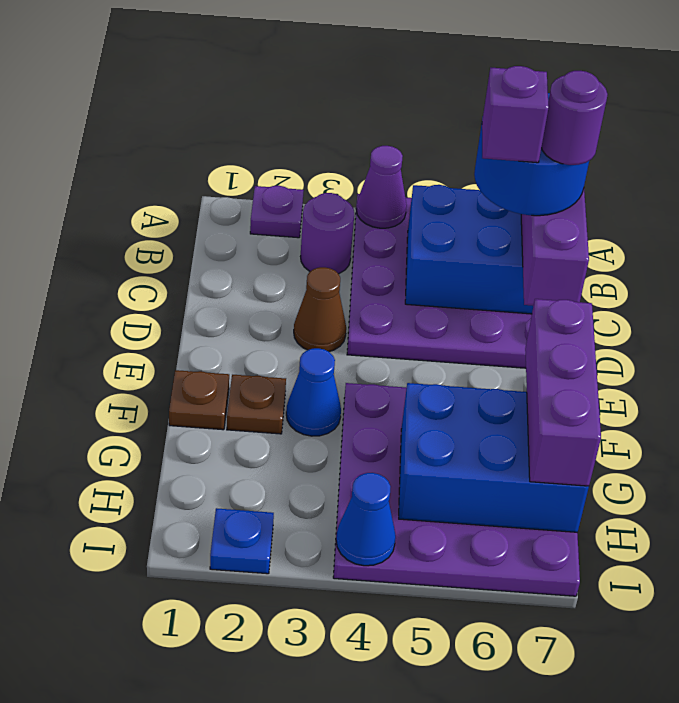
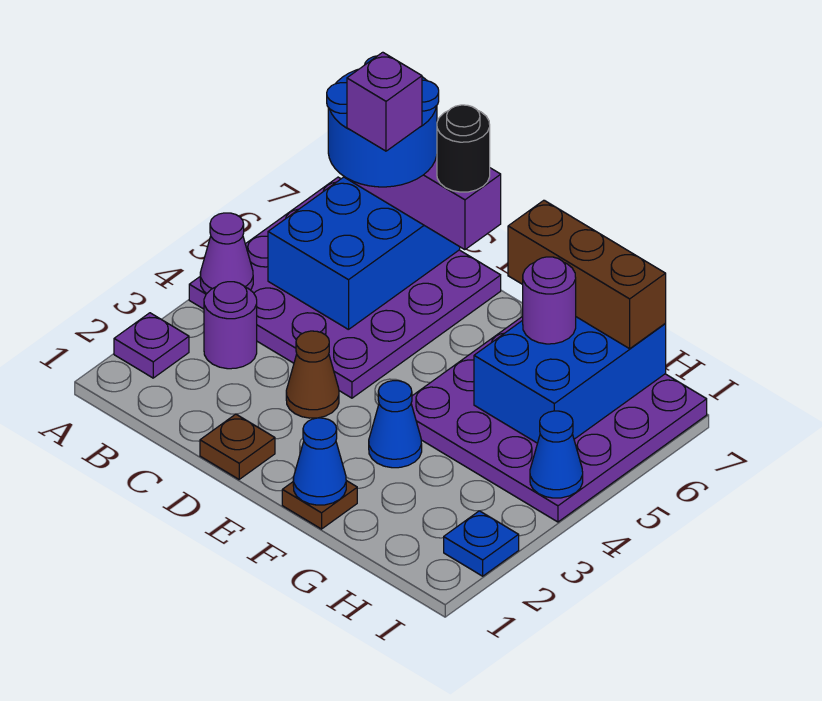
purple 1x1 round brick [541,71,608,165] -> purple 1x1 round brick moved to [523,257,576,344]
none -> black 1x1 round brick [437,105,490,192]
none -> blue 1x1 cone [293,418,346,505]
brown 1x1 plate [227,375,286,434] -> brown 1x1 plate moved to [200,414,275,479]
purple 1x3 brick [525,299,601,486] -> brown 1x3 brick [508,200,666,349]

